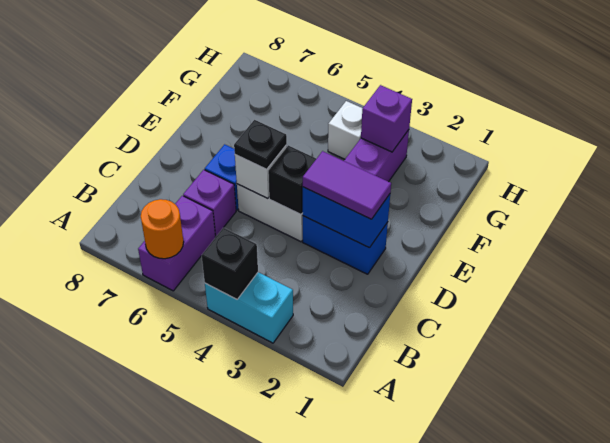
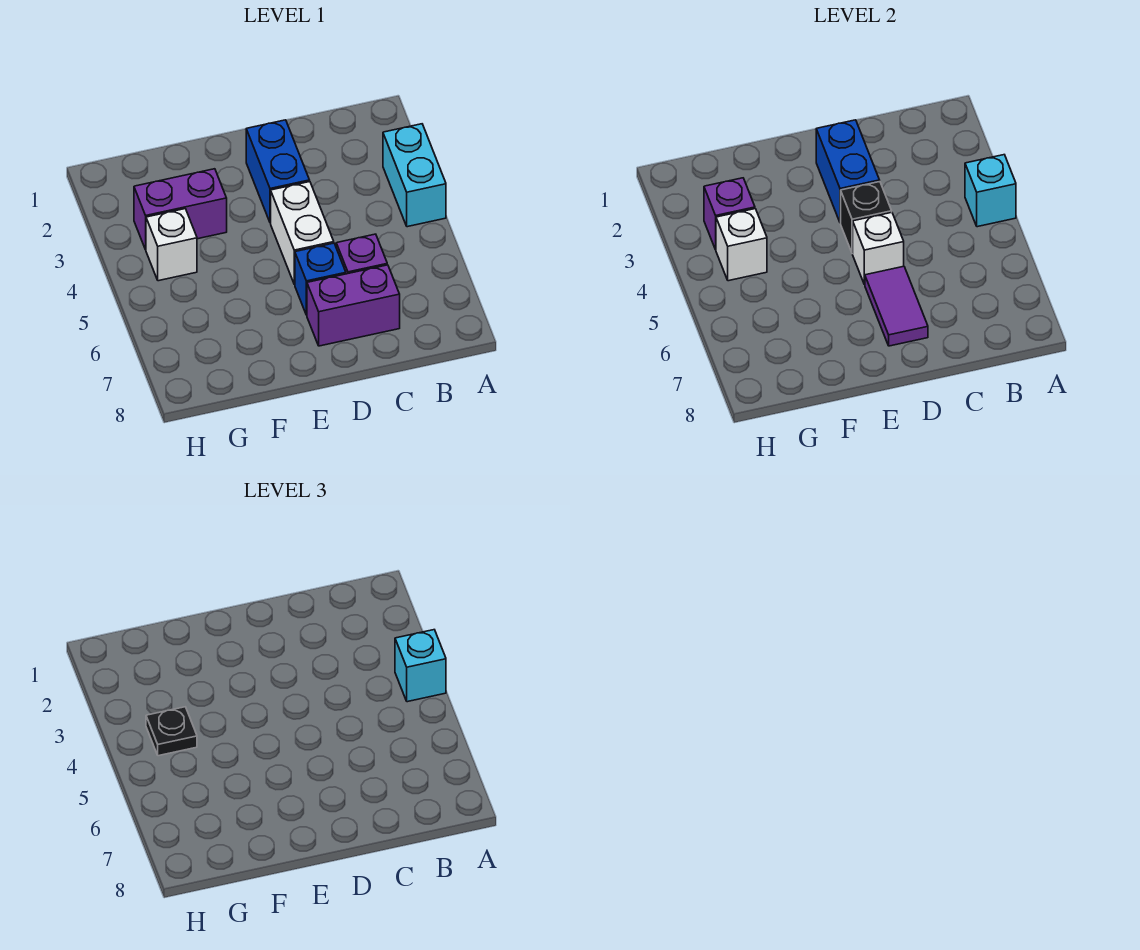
black 1x1 brick [202,228,258,299] -> cyan 1x1 brick [965,155,1016,227]
none -> cyan 1x1 brick [395,630,446,702]
purple 1x2 brick [138,196,216,291] -> purple 1x2 brick moved to [307,265,400,346]
orange 1x1 round brick [141,199,184,259] -> none
purple 1x2 tile [303,151,391,219] -> purple 1x2 tile moved to [865,266,928,346]
black 1x1 plate [234,120,287,169] -> black 1x1 plate moved to [146,707,197,756]
none -> white 1x1 brick [716,209,767,281]

